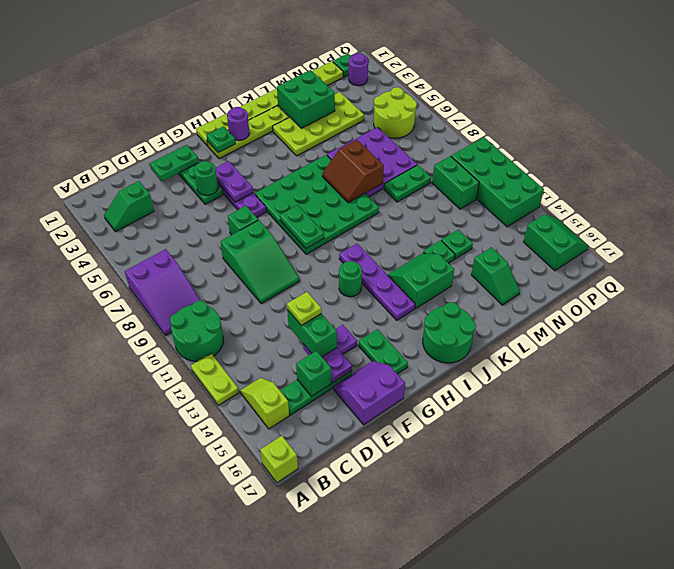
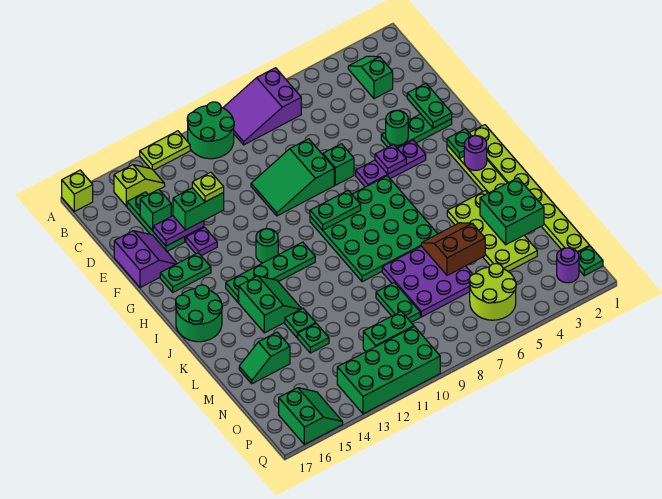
purple 1x2 plate [215,161,253,202] -> purple 1x1 plate [375,144,406,174]
purple 1x4 plate [339,244,415,320] -> green 1x4 plate [226,242,315,303]
brown 2x2 slope [322,140,384,203] -> brown 2x2 slope moved to [421,223,485,275]
green 2x2 slope [524,214,588,271] -> green 2x2 slope turned to [279,388,343,445]

